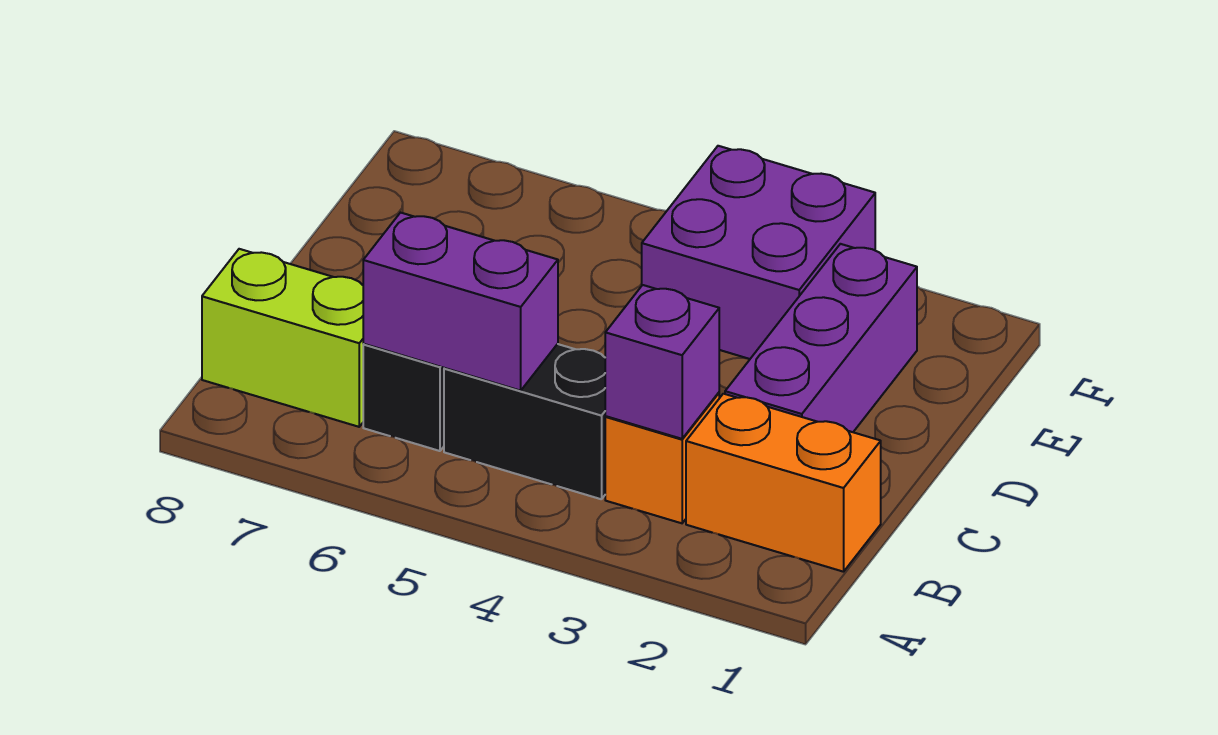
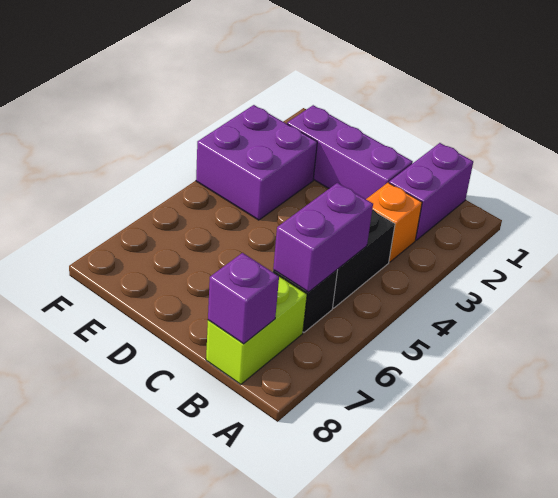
orange 1x2 brick [686,394,881,572] -> purple 1x2 brick [389,143,473,240]
purple 1x1 brick [605,285,719,439] -> purple 1x1 brick moved to [208,253,279,344]

